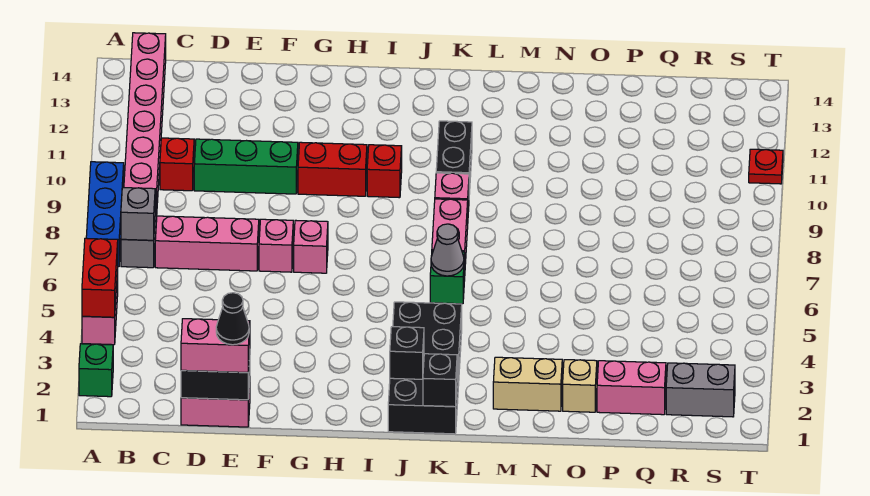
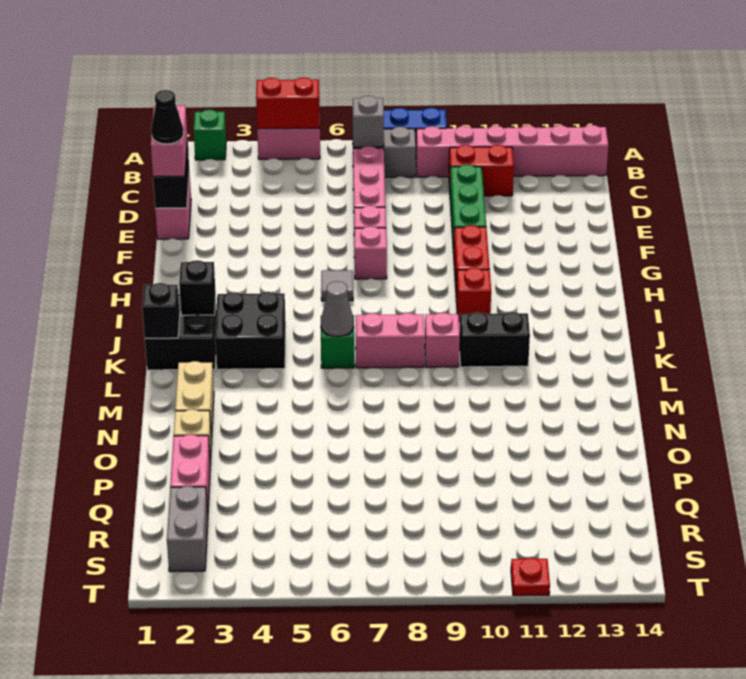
red 1x1 brick [160,138,194,191] -> red 1x2 brick [449,145,514,196]
none -> grey 1x1 tile [321,270,353,301]

